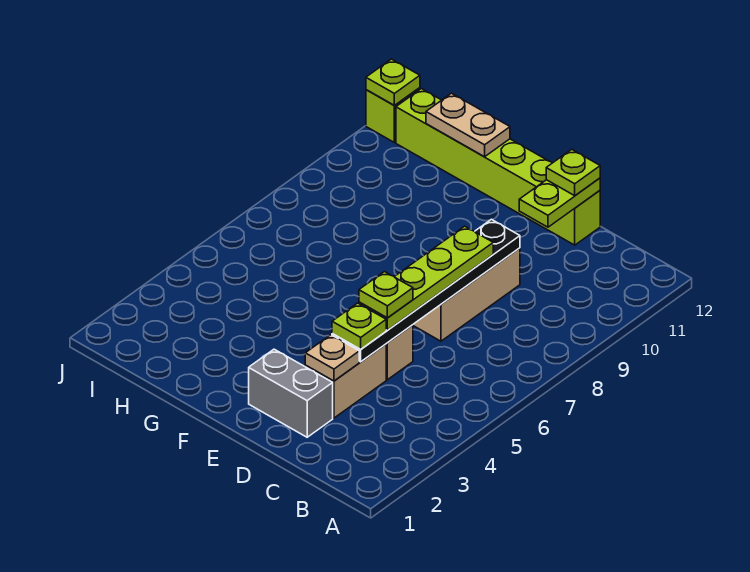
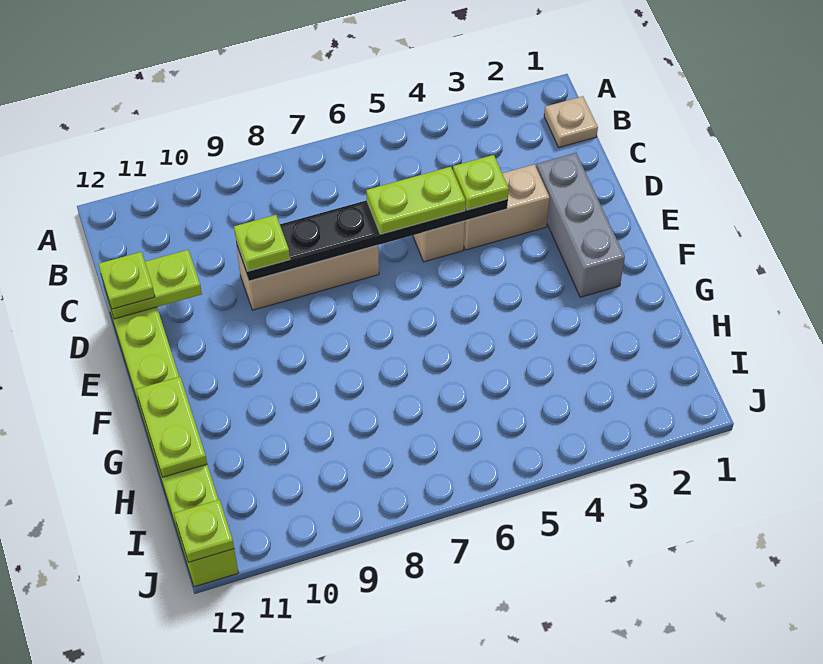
grey 1x2 brick [249,349,333,437] -> grey 1x3 brick [536,153,625,297]
tan 1x1 plate [305,335,359,381] -> tan 1x1 plate moved to [544,96,598,147]
lime 1x4 plate [359,226,493,330] -> lime 1x2 plate [366,167,465,234]
lime 1x1 plate [359,272,413,318] -> lime 1x1 plate moved to [234,215,290,271]
tan 1x2 plate [426,93,510,157] -> lime 1x2 plate [136,377,207,477]

